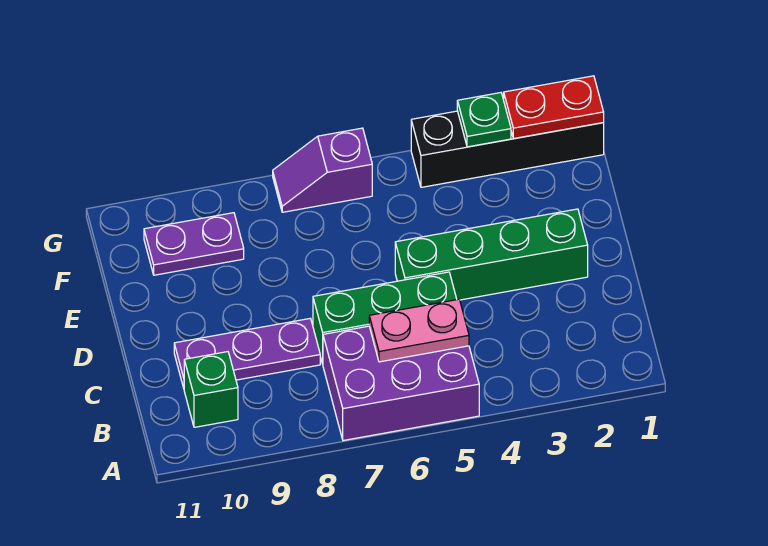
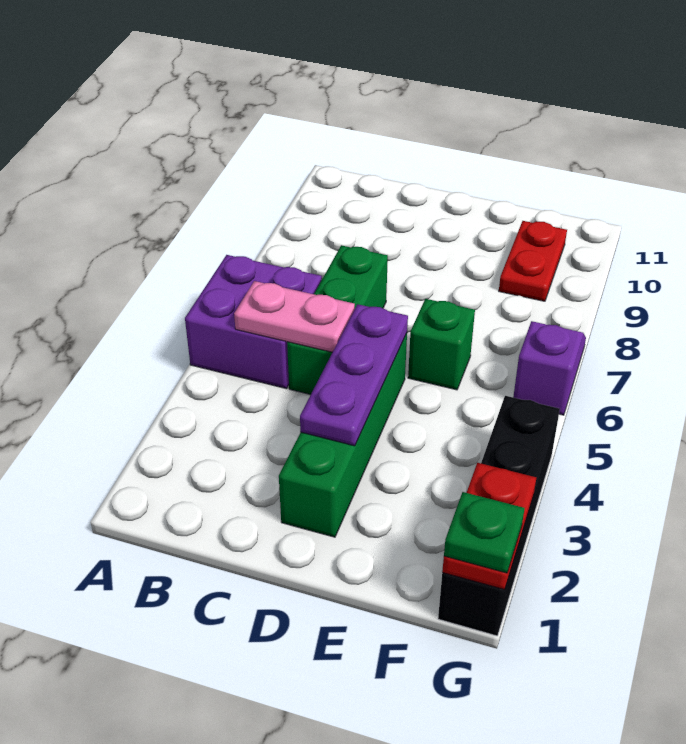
purple 2x3 brick [323,326,479,441] -> purple 2x2 brick [185,255,322,389]
pink 1x2 plate [369,299,469,362] -> pink 1x2 plate turned to [234,281,355,352]
green 1x1 brick [184,352,238,427] -> green 1x1 brick moved to [408,299,475,390]
purple 1x3 plate [174,318,320,388] -> purple 1x3 plate moved to [300,304,408,446]
purple 1x2 plate [144,213,244,275] -> red 1x2 plate [499,221,567,301]
green 1x1 plate [457,93,511,147] -> green 1x1 plate moved to [444,492,525,573]

